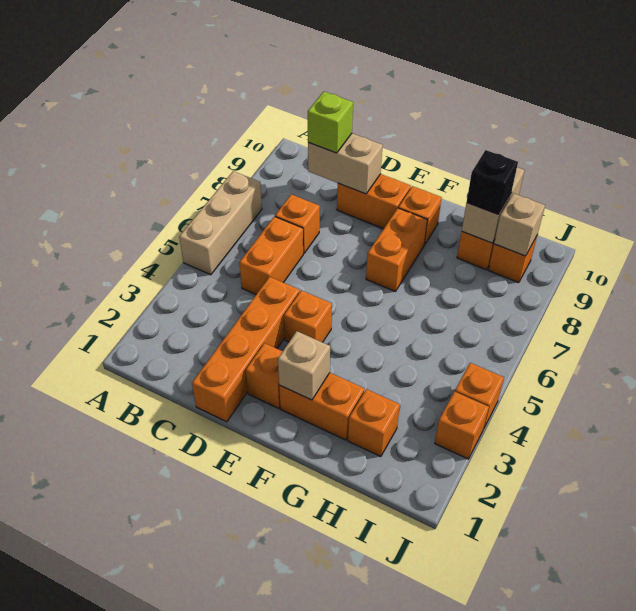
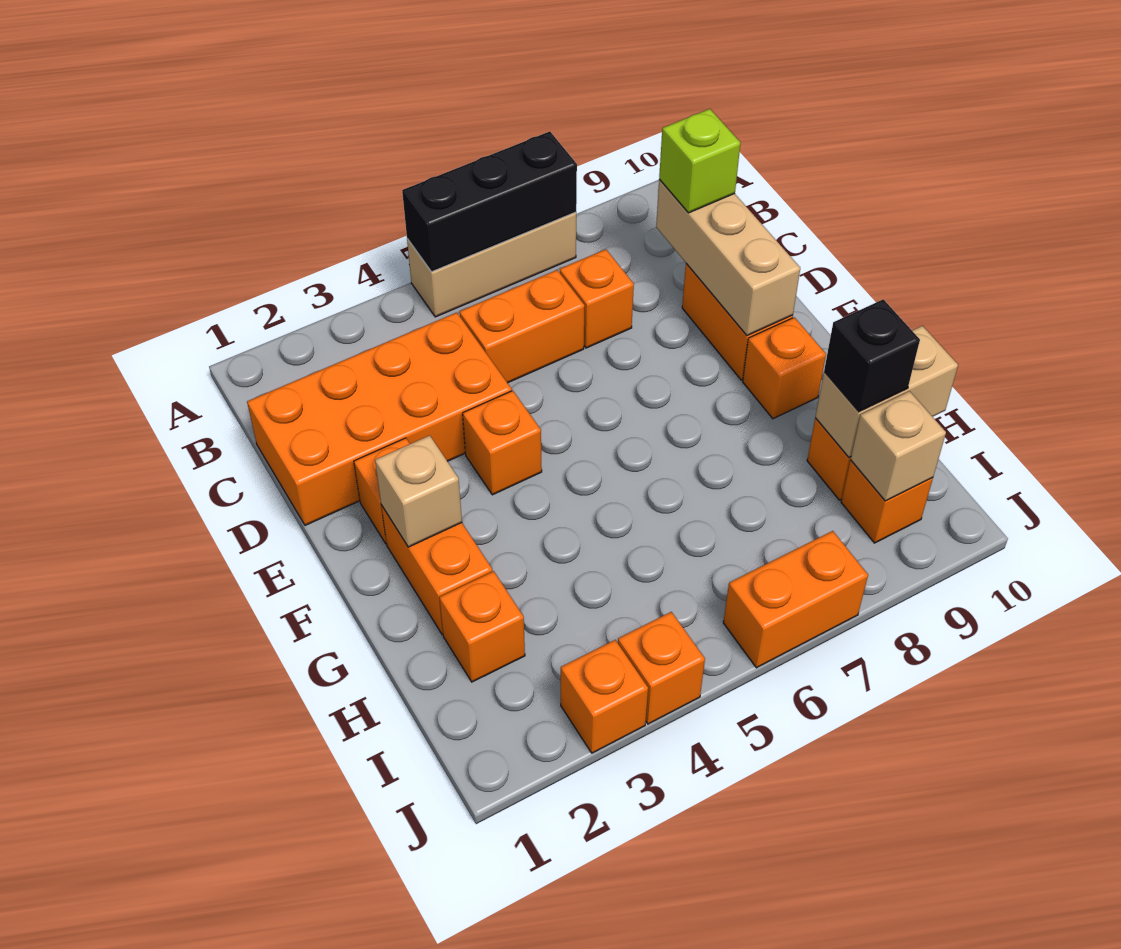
none -> black 1x3 brick [402,131,577,272]
tan 1x2 brick [308,133,383,194] -> tan 1x3 brick [656,179,800,336]
orange 1x4 brick [192,277,300,422] -> orange 2x4 brick [247,313,512,525]
orange 1x2 brick [366,208,427,292] -> orange 1x2 brick moved to [723,531,868,668]

